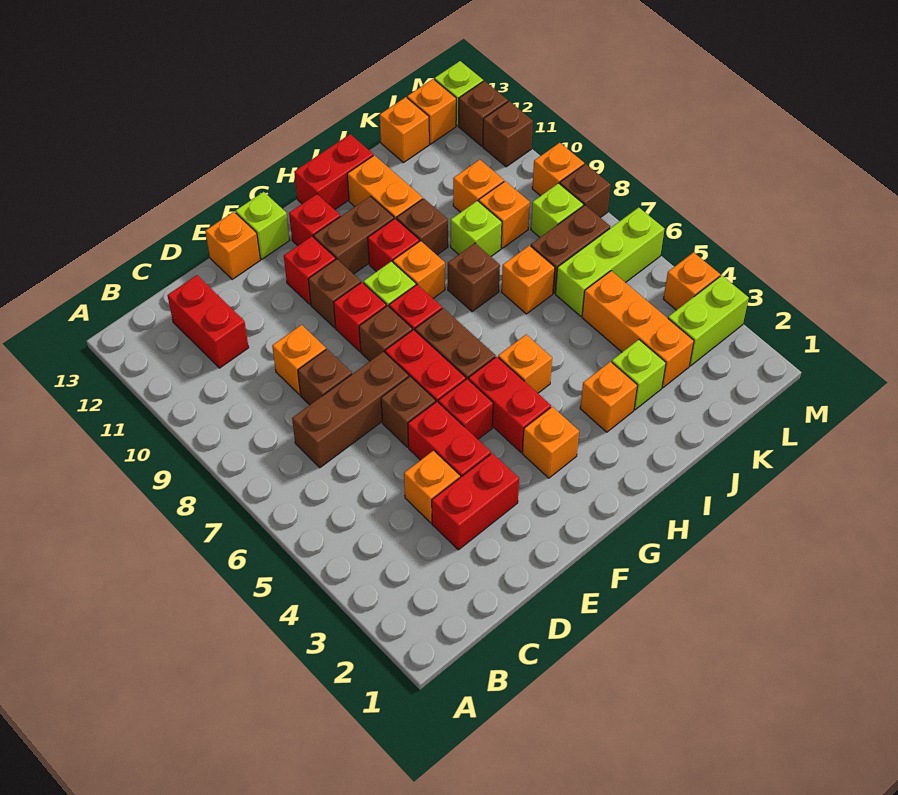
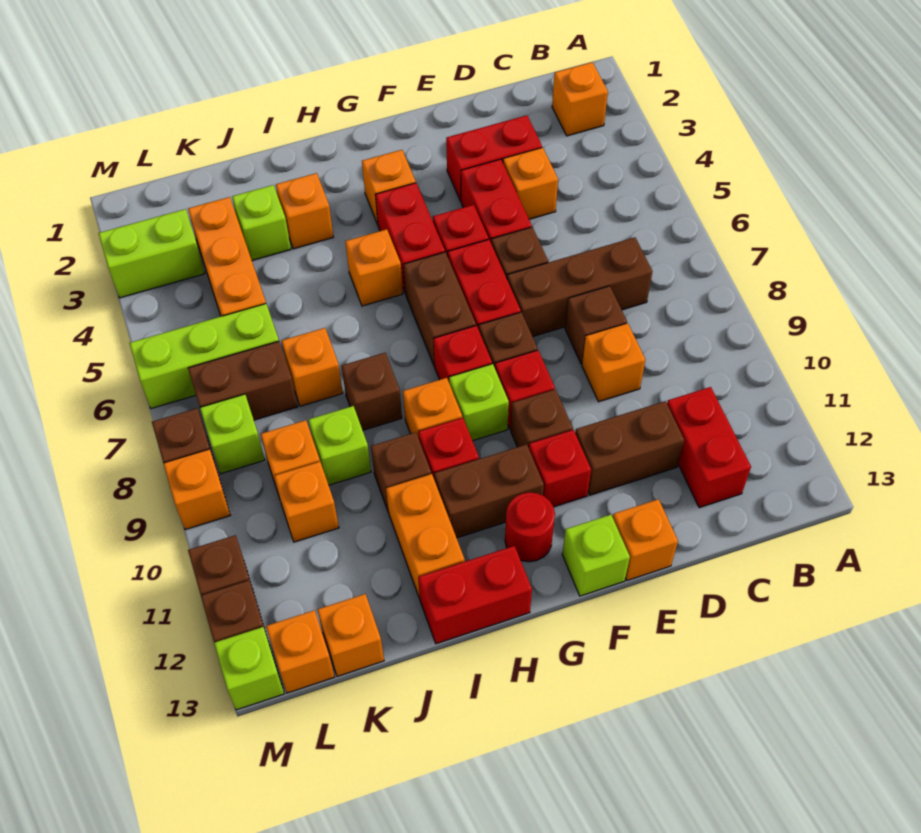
none -> brown 1x2 brick [575,401,684,495]
red 1x1 brick [289,194,340,246] -> red 1x1 round brick [505,492,555,562]
orange 1x1 brick [663,252,720,310] -> orange 1x1 brick moved to [552,62,608,136]

